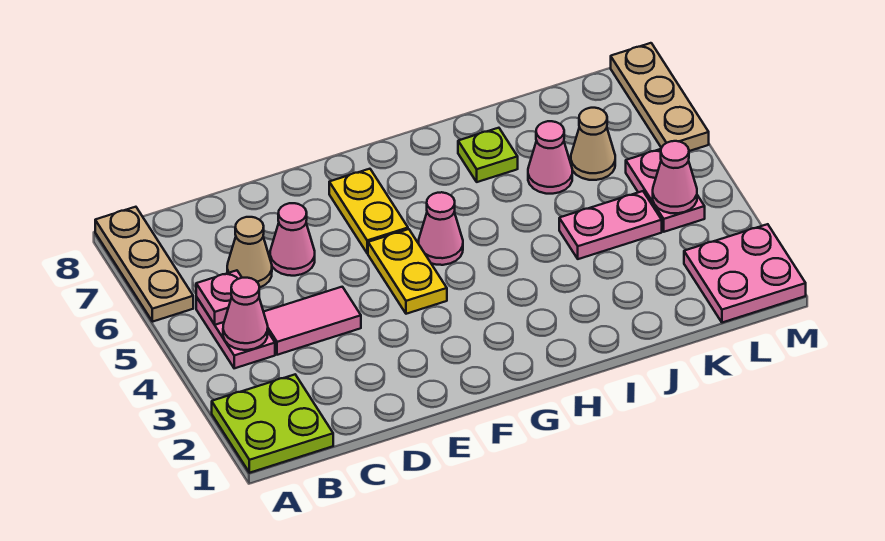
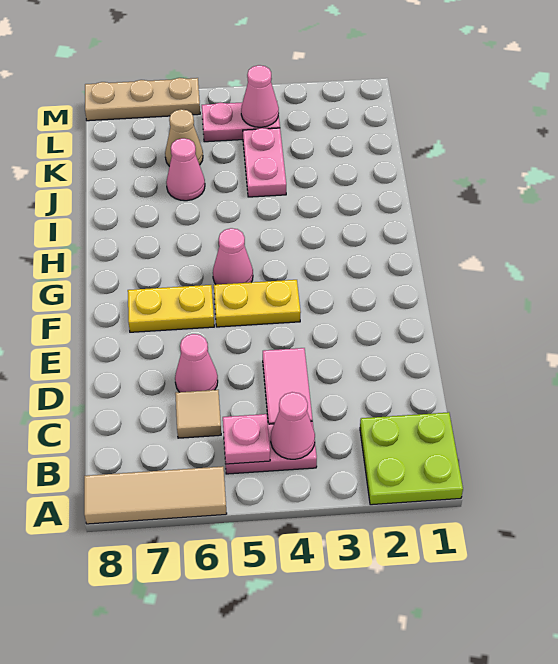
tan 1x3 plate [95,207,193,322] -> tan 1x3 tile [84,466,227,524]
tan 1x1 cone [227,217,272,288] -> tan 1x1 tile [175,390,221,438]
lime 1x1 plate [458,128,518,182] -> none
pink 2x2 plate [684,224,806,323] -> none

